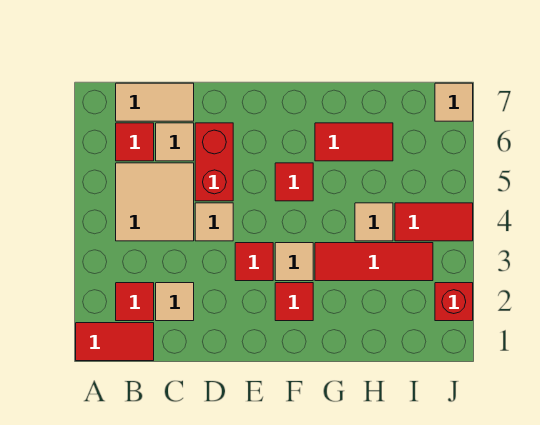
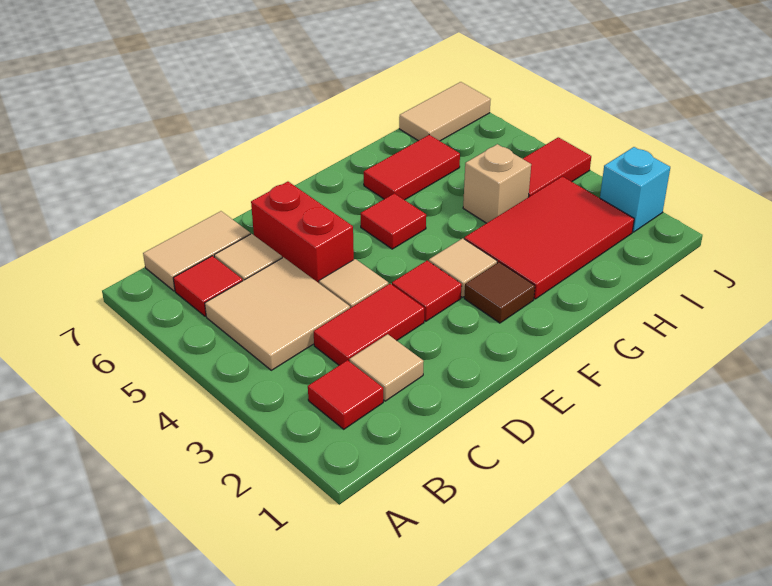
red 1x2 tile [76,323,154,361] -> red 1x2 tile moved to [314,284,424,365]
red 1x1 tile [275,283,313,321] -> brown 1x1 tile [464,262,535,323]
red 1x3 tile [315,243,433,281] -> red 2x3 tile [464,176,634,299]
tan 1x1 tile [355,203,393,241] -> tan 1x1 brick [463,144,531,223]
red 1x1 brick [435,283,473,321] -> cyan 1x1 brick [600,147,670,232]
tan 1x1 tile [435,83,473,121] -> tan 1x2 tile [399,82,491,141]

